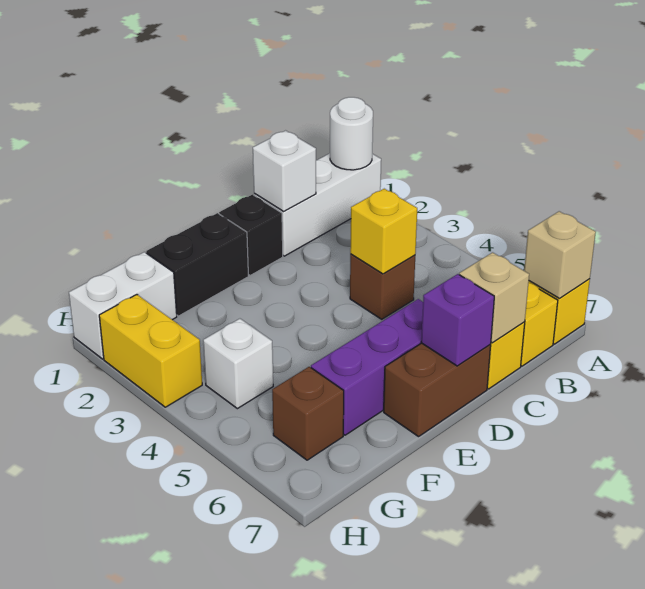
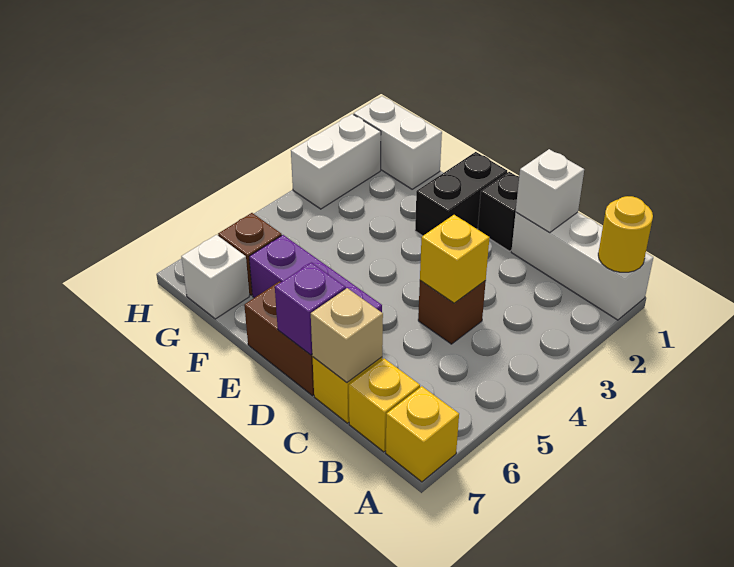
white 1x1 round brick [330,97,373,170] -> yellow 1x1 round brick [598,196,653,272]
tan 1x1 brick [524,211,596,298] -> none
black 1x2 brick [146,213,248,316] -> black 1x2 brick turned to [415,152,507,236]
white 1x1 brick [203,319,273,409] -> white 1x1 brick moved to [181,235,249,319]
yellow 1x2 brick [99,295,202,407] -> white 1x2 brick [291,114,381,209]

